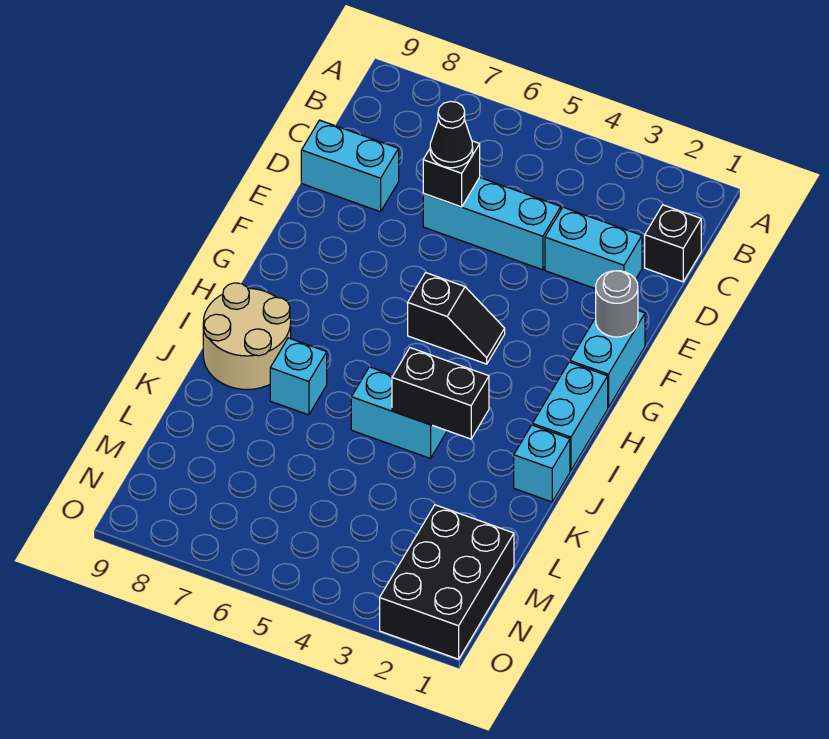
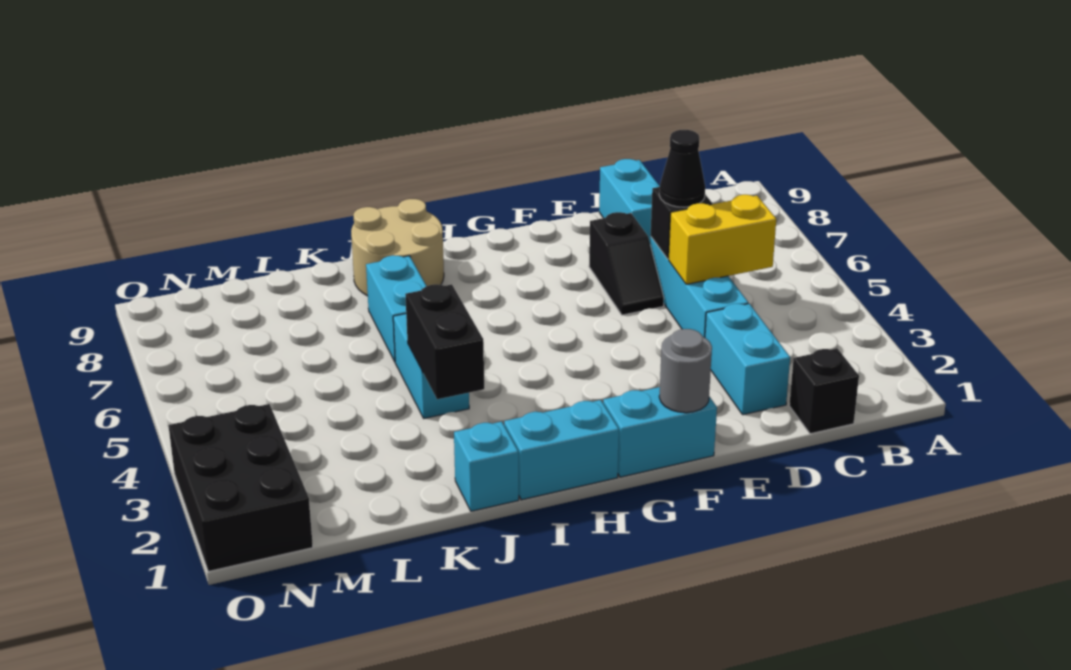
none -> yellow 1x2 brick [669,195,776,284]
black 1x2 slope [408,273,505,364] -> black 1x2 slope moved to [589,212,664,315]
cyan 1x1 brick [270,338,327,415] -> cyan 1x2 brick [366,255,426,361]
black 2x3 brick [380,505,514,659] -> black 2x3 brick turned to [168,404,313,572]

